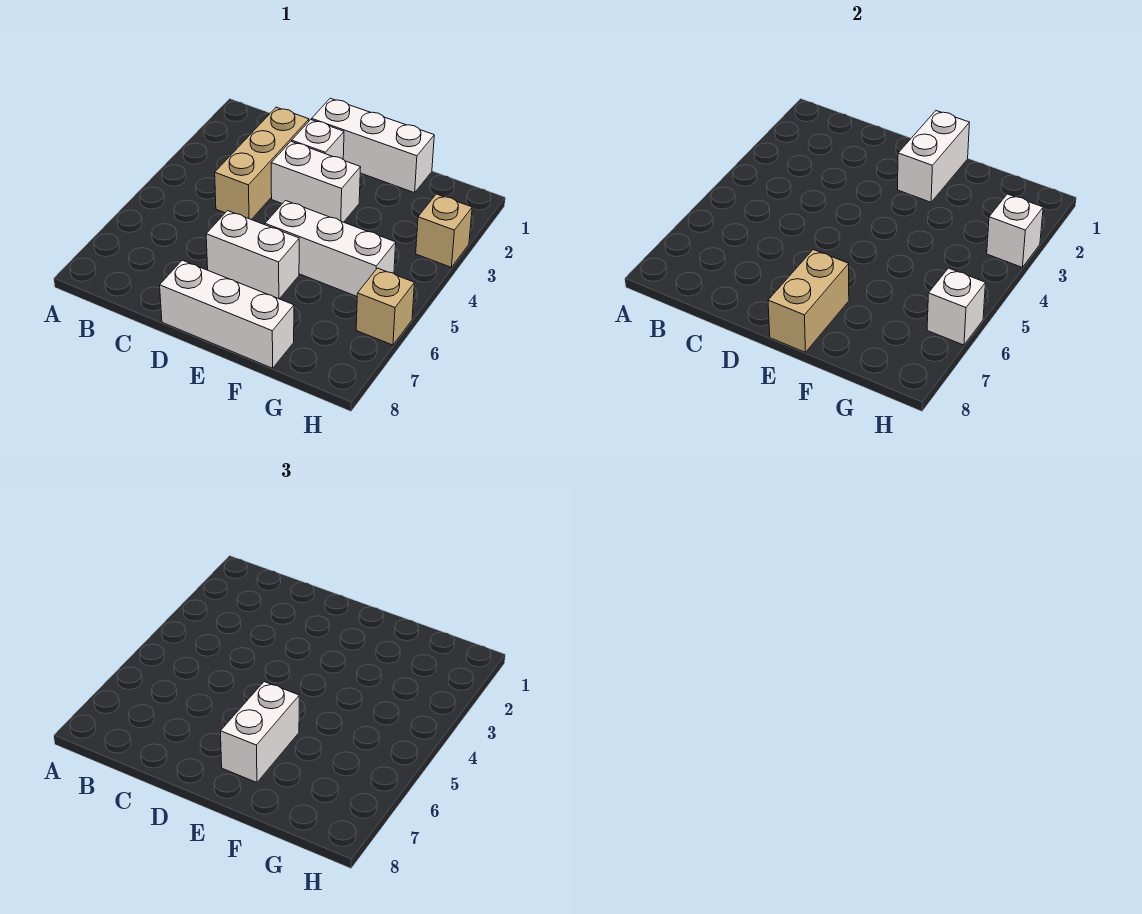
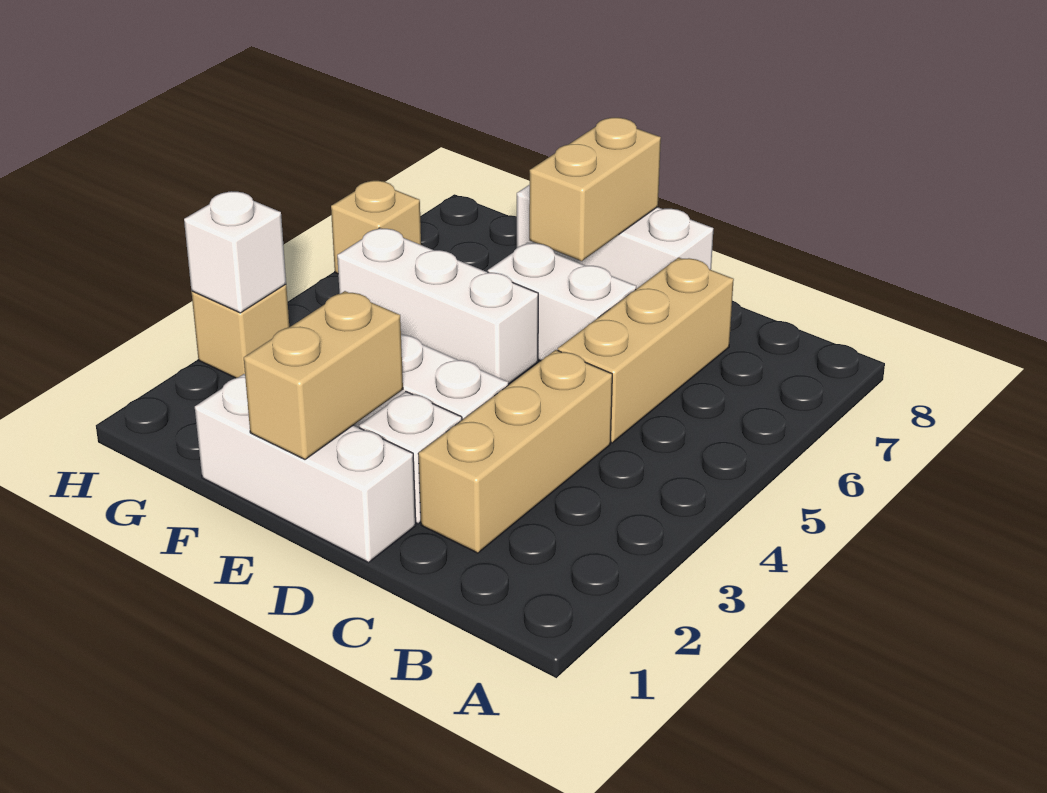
none -> tan 1x3 brick [558,258,734,443]
white 1x2 brick [897,111,969,202] -> tan 1x2 brick [244,291,403,459]
white 1x2 brick [221,682,299,782] -> none
white 1x1 brick [927,268,985,345] -> none

